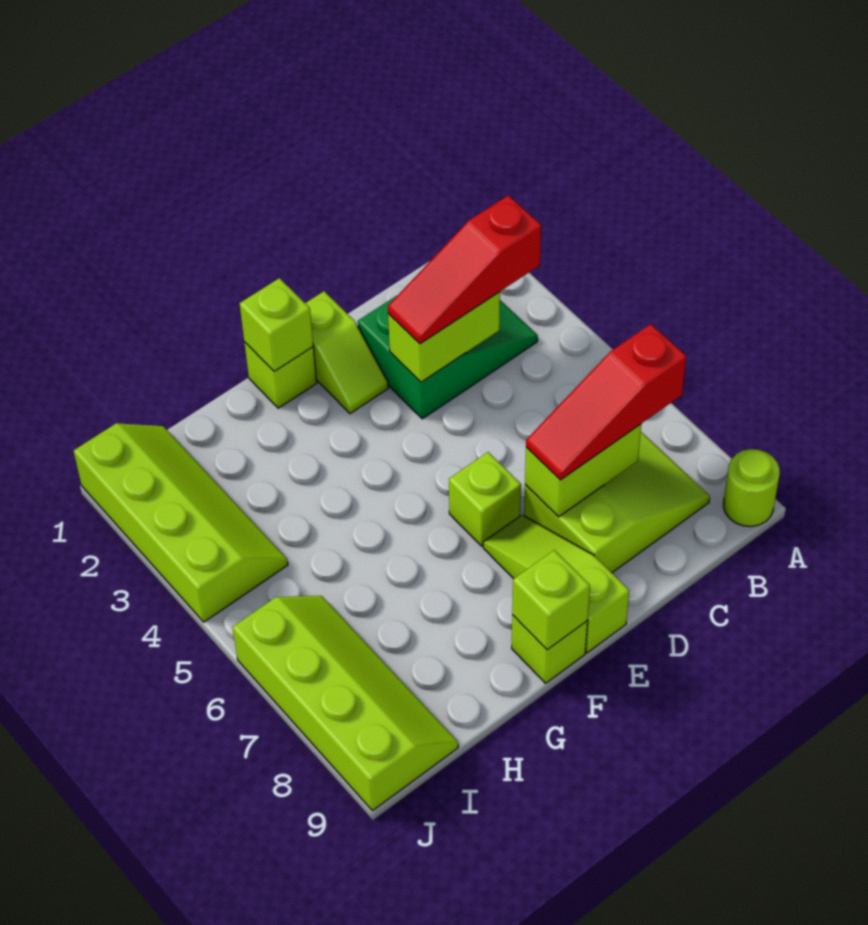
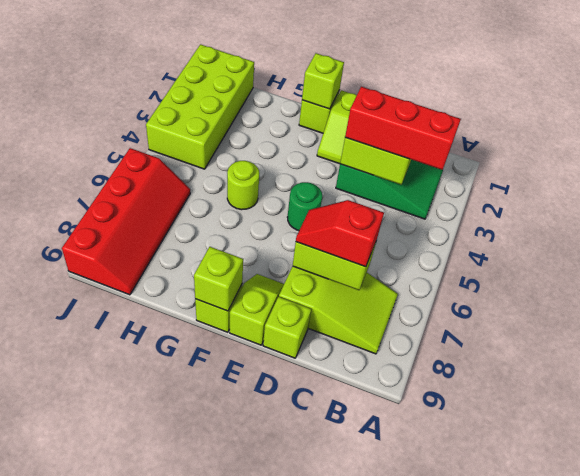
lime 1x1 round brick [723,449,780,526] -> lime 1x1 round brick moved to [227,161,259,210]
red 1x3 slope [388,195,541,344] -> red 1x3 brick [345,87,461,170]
red 1x3 slope [526,324,687,480] -> red 1x2 slope [296,200,384,267]
none -> green 1x1 round brick [287,182,322,231]
lime 1x1 brick [449,452,521,546] -> lime 1x1 brick moved to [263,297,311,358]
lime 1x3 slope [483,515,629,653] -> lime 1x2 slope [230,274,284,345]
lime 2x4 slope [74,423,288,622] -> lime 2x4 brick [146,44,254,169]
lime 2x4 slope [232,596,458,811] -> red 2x4 slope [62,148,190,295]

